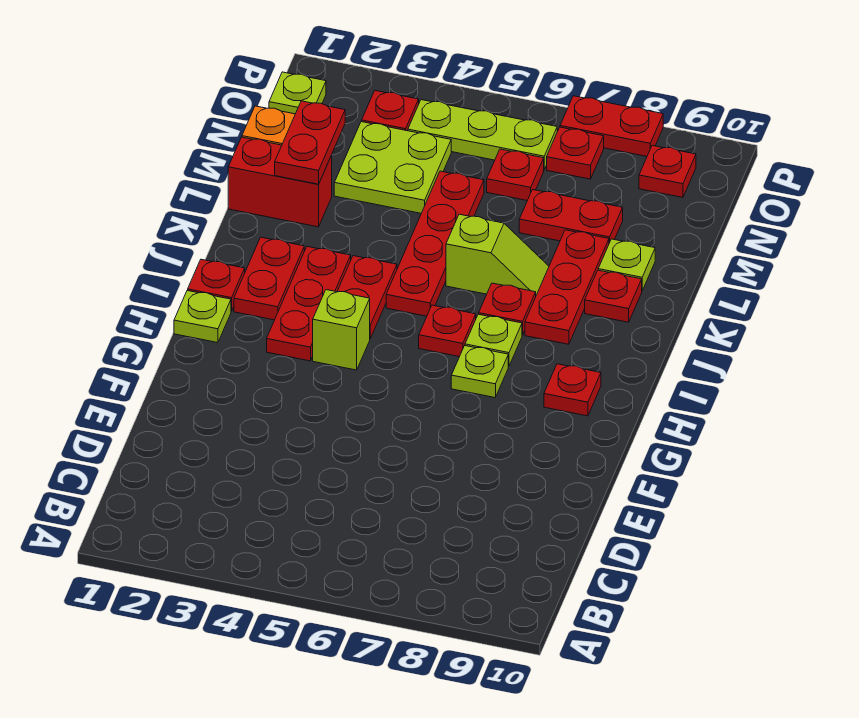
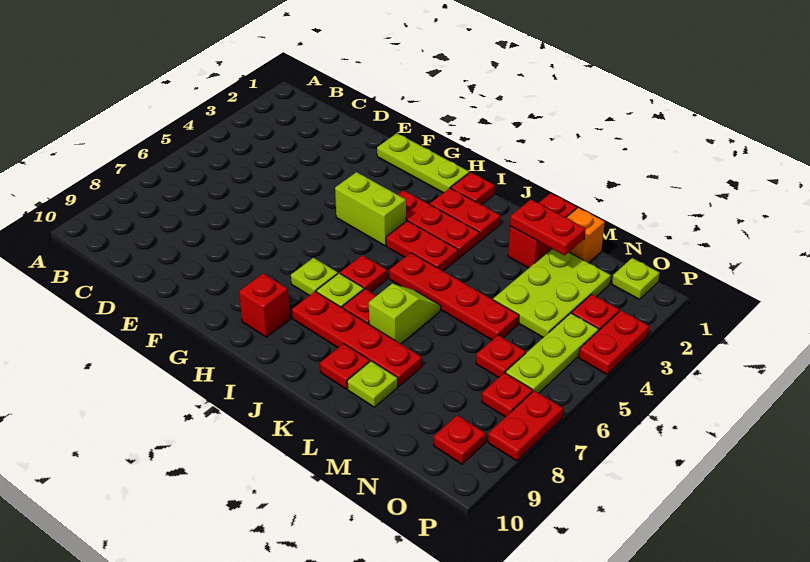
lime 1x1 plate [174,290,231,343] -> lime 1x3 plate [377,133,469,193]
lime 1x1 brick [313,290,370,370] -> lime 1x2 brick [335,172,406,246]
red 1x1 plate [544,364,601,416] -> red 1x1 brick [239,273,290,337]
red 1x3 plate [525,230,609,344] -> red 1x4 plate [292,291,422,386]
lime 1x2 slope [446,214,549,295] -> lime 1x2 slope turned to [369,284,441,344]
lime 2x2 plate [334,122,451,213] -> lime 2x3 plate [493,249,611,337]
red 1x2 plate [519,190,623,243] -> red 1x2 plate moved to [579,311,649,374]

